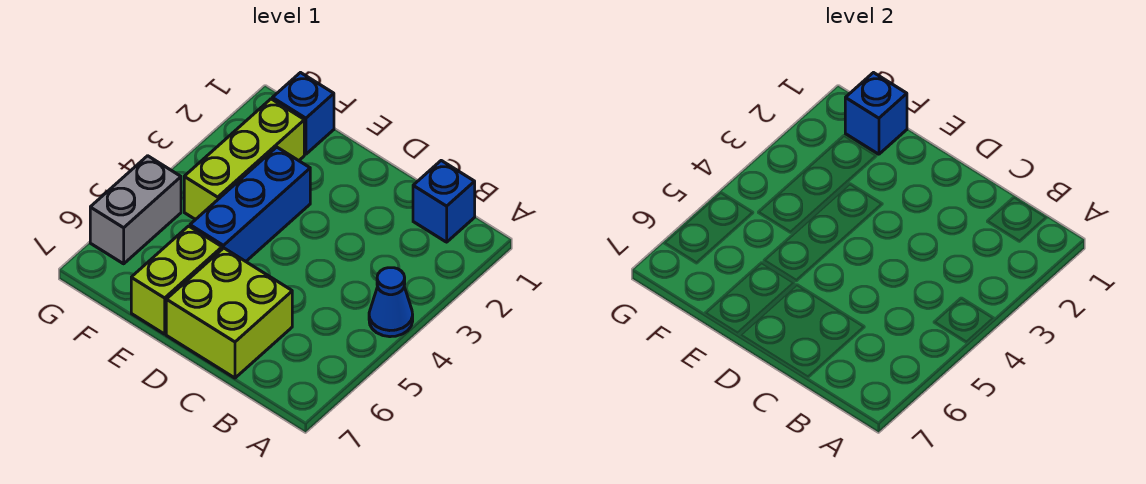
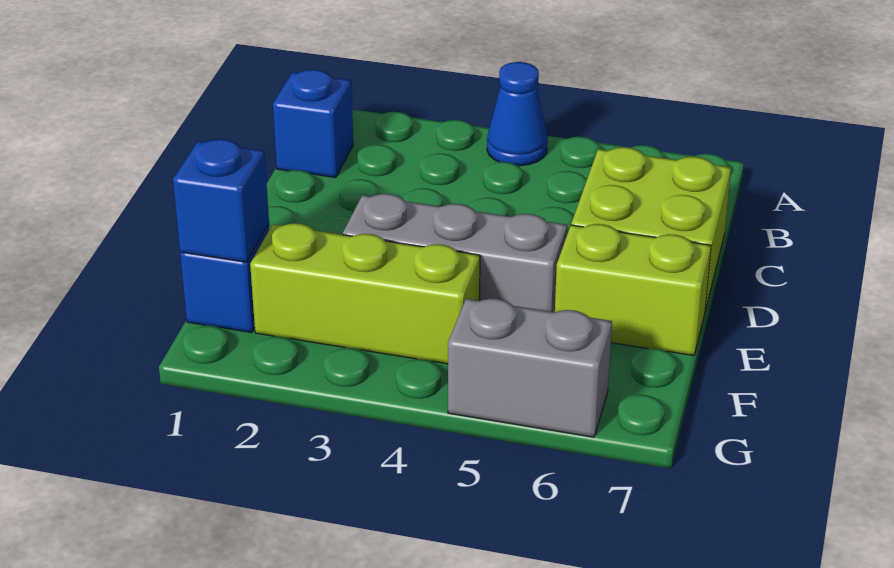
blue 1x3 brick [190,147,310,261] -> grey 1x3 brick [343,194,567,312]

